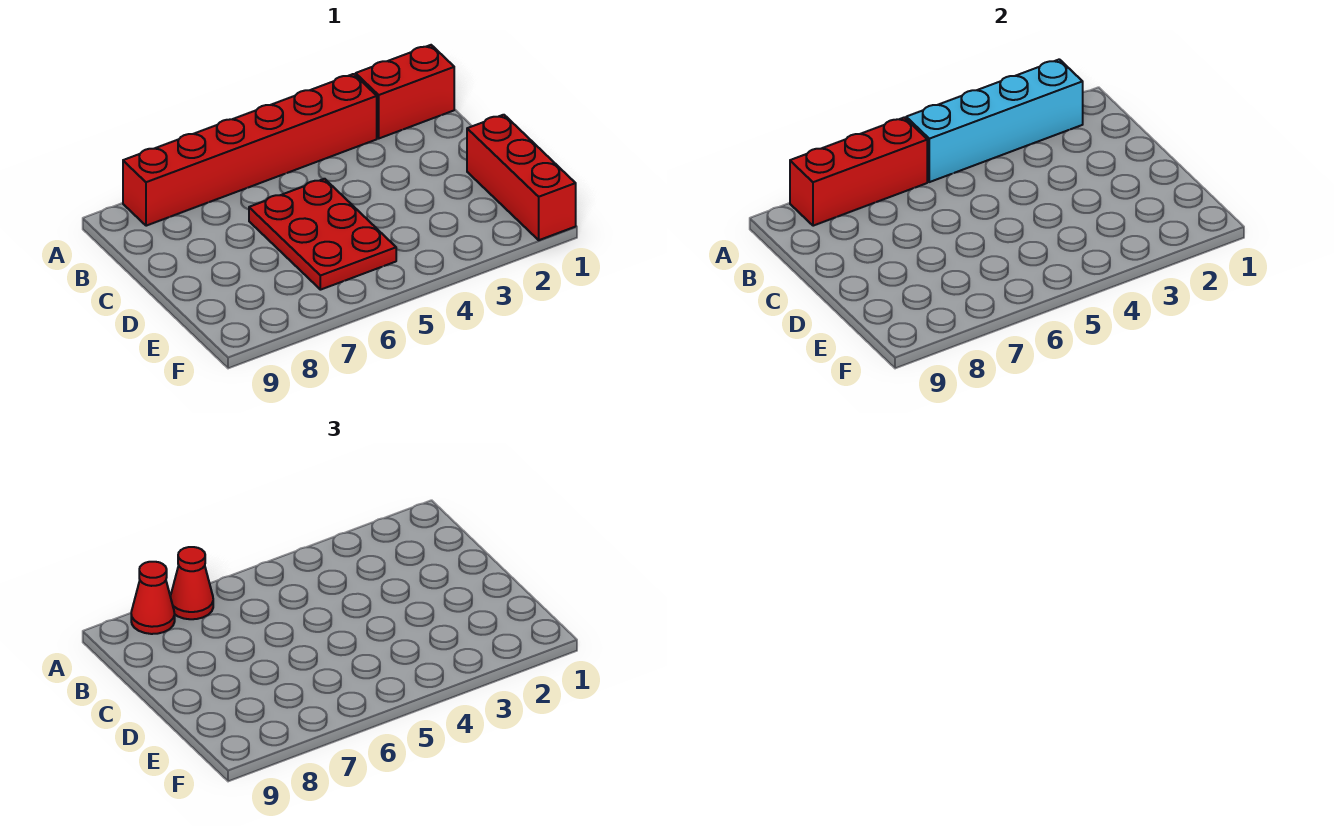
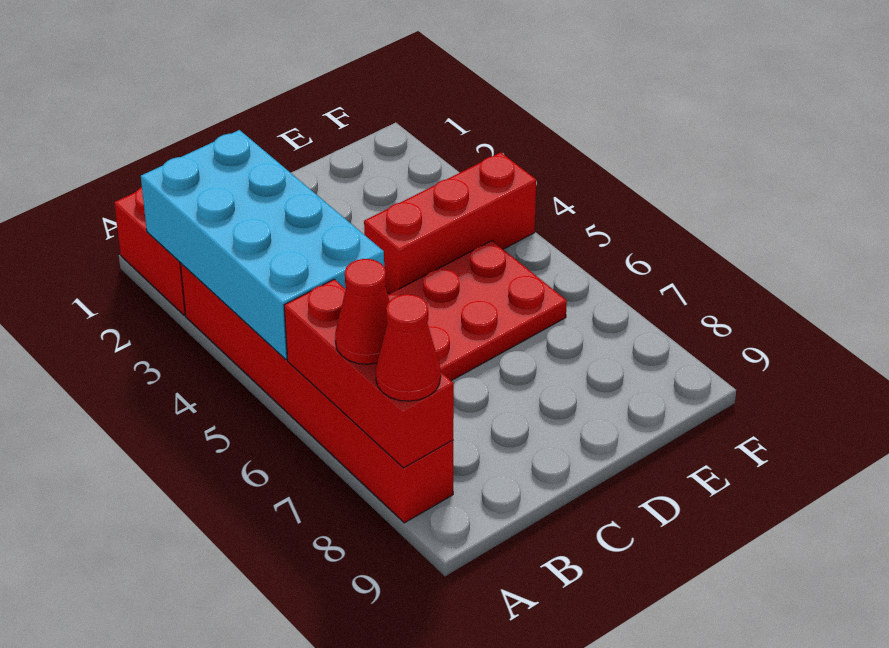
cyan 1x4 brick [906,59,1083,182] -> cyan 2x4 brick [141,130,384,359]
red 1x3 brick [467,115,576,240] -> red 1x3 brick moved to [364,152,536,294]

